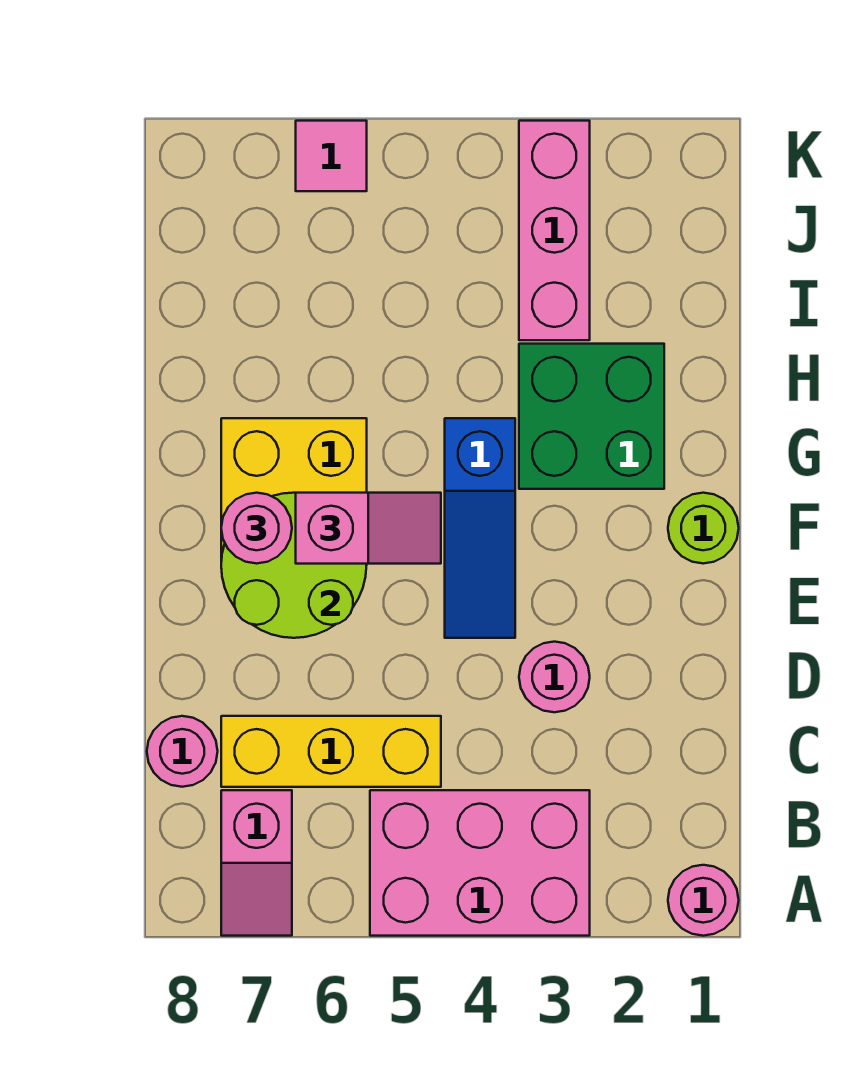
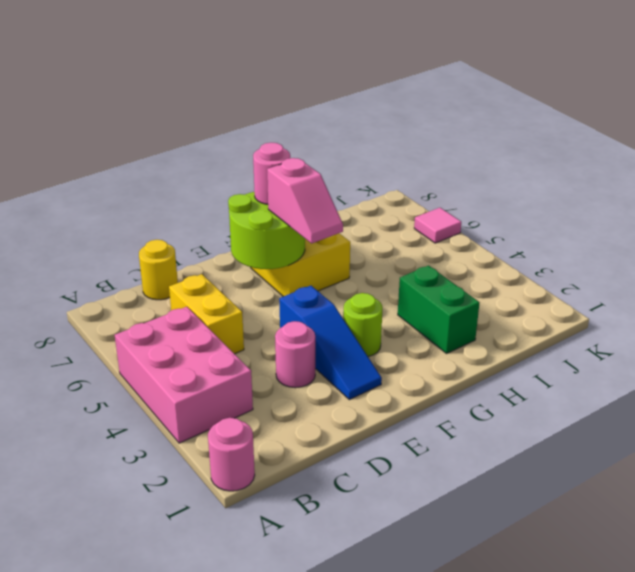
pink 1x2 slope [221,790,292,936] -> none
yellow 1x3 brick [221,716,441,787] -> yellow 1x2 brick [169,274,244,354]
pink 1x1 round brick [147,716,218,787] -> yellow 1x1 round brick [139,240,178,300]
blue 1x3 slope [445,418,515,638] -> blue 1x3 slope turned to [279,286,382,400]
lime 1x1 round brick [668,493,739,564] -> lime 1x1 round brick moved to [343,293,383,357]
green 2x2 brick [519,344,664,489] -> green 1x2 brick [398,266,480,353]
pink 1x3 brick [519,121,590,340] -> none

